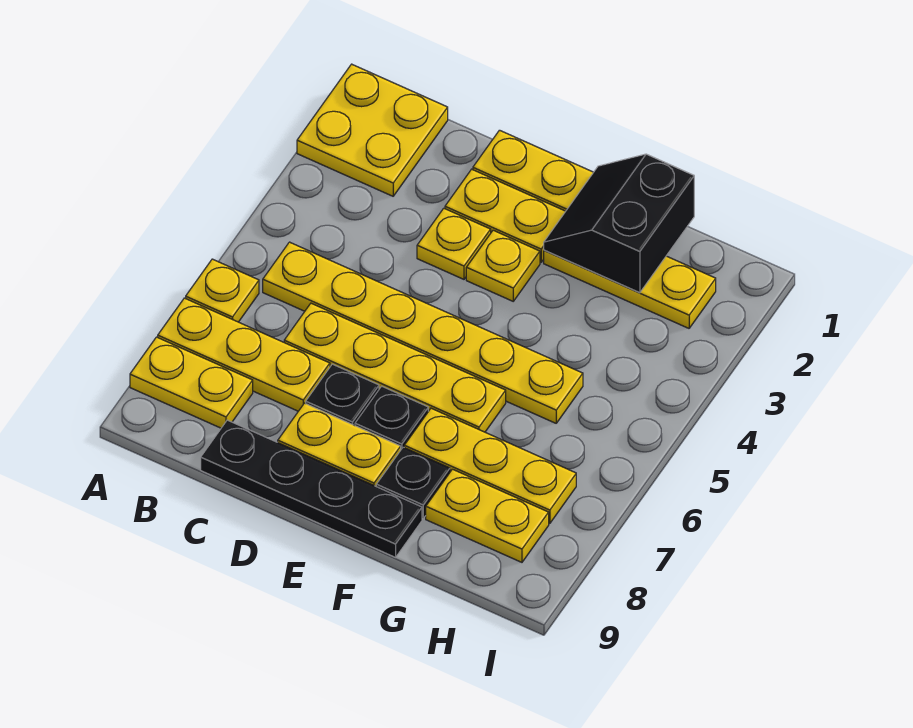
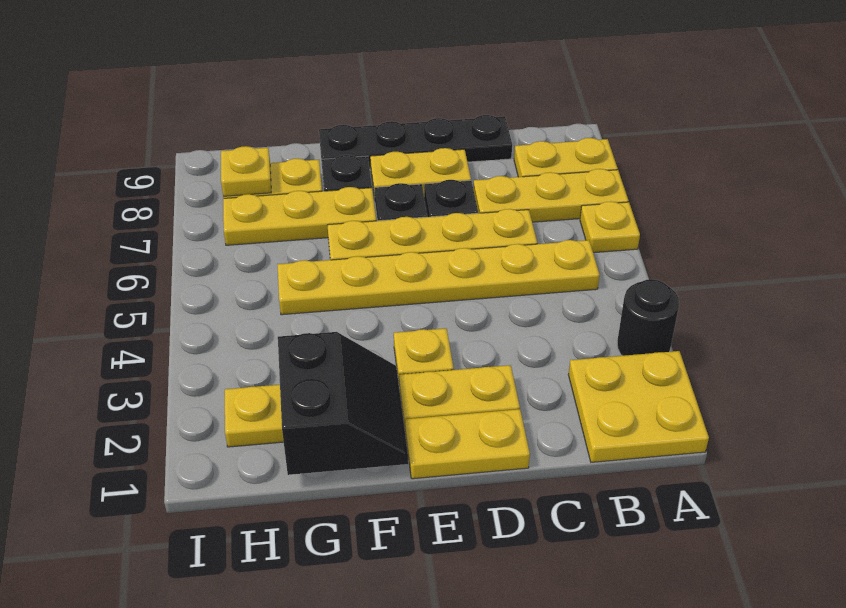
none -> black 1x1 round brick [617,279,679,356]
yellow 1x1 plate [417,208,491,279] -> yellow 1x1 plate moved to [221,146,271,196]

